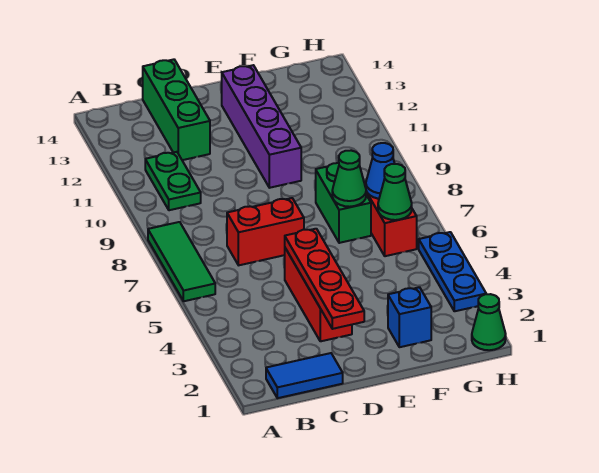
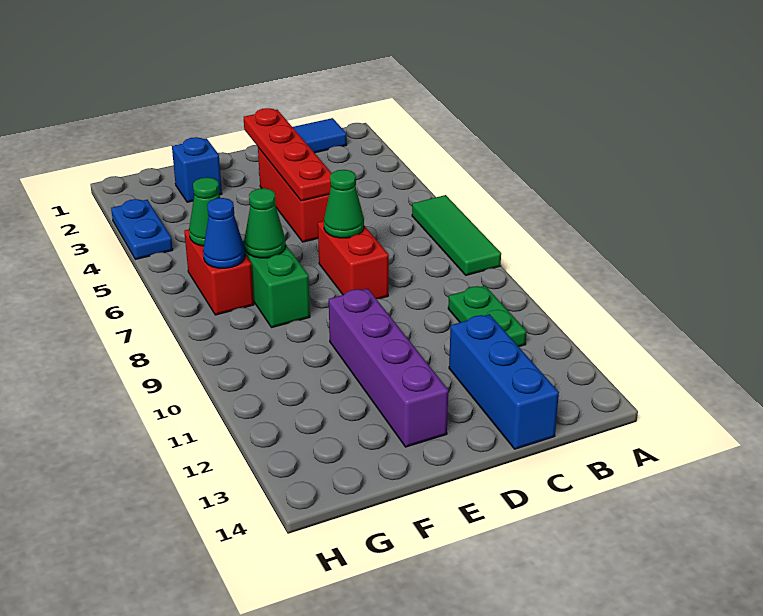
red 1x2 brick [227,198,304,265] -> red 1x2 brick turned to [318,221,389,299]
green 1x3 brick [143,59,210,160] -> blue 1x3 brick [449,314,559,449]
green 1x1 cone [472,294,506,350] -> green 1x1 cone moved to [324,170,364,238]
blue 1x3 plate [419,232,486,311] -> blue 1x2 plate [111,199,173,260]

